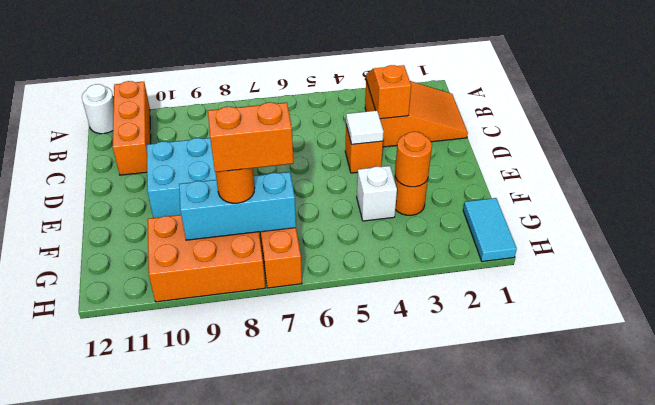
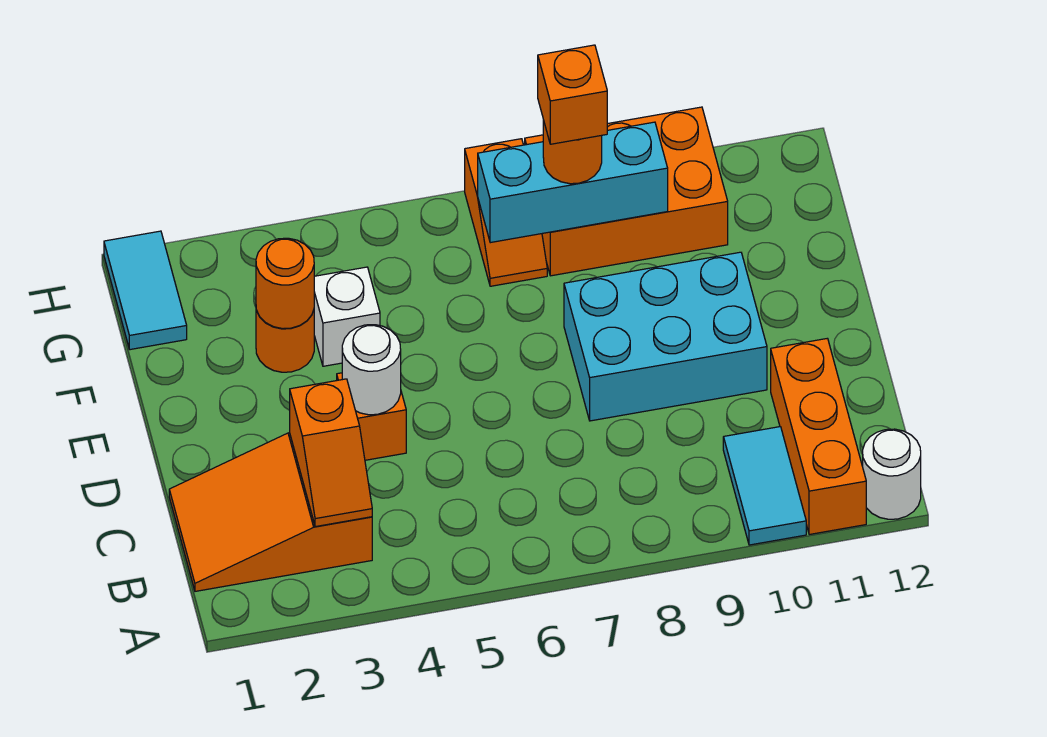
none -> cyan 1x2 tile [723,427,806,545]
white 1x1 tile [346,111,384,144] -> white 1x1 round brick [342,325,401,415]
orange 1x2 brick [208,102,293,172] -> orange 1x1 brick [538,45,607,144]

